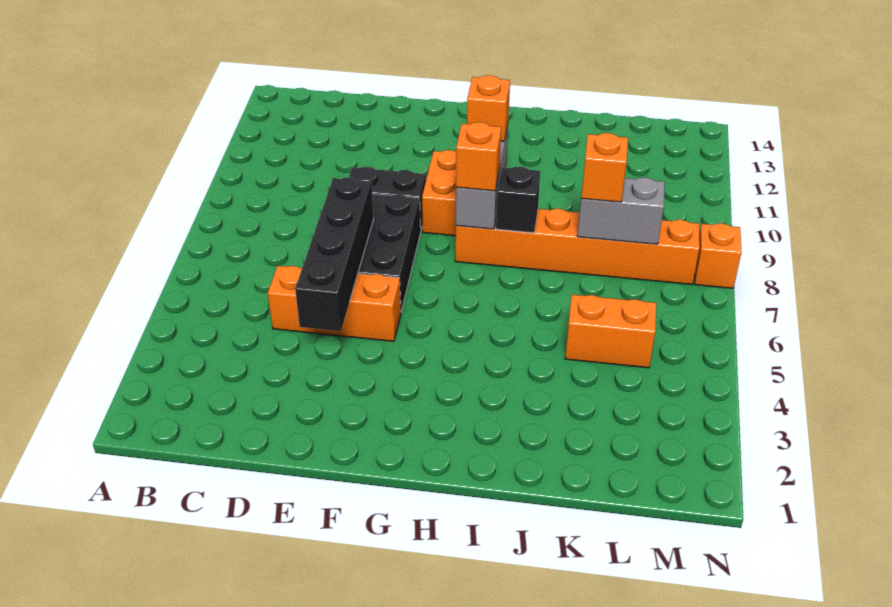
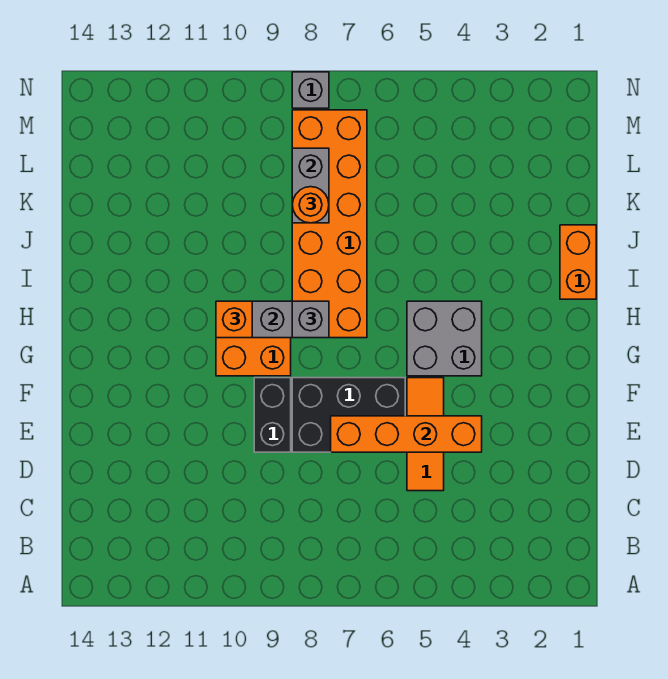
orange 1x3 brick [268,266,401,341] -> orange 1x3 tile [407,378,444,491]
black 1x4 brick [295,177,374,331] -> orange 1x4 brick [331,416,482,452]
none -> grey 2x2 brick [407,301,482,376]
orange 1x6 brick [455,209,700,284] -> orange 2x6 brick [292,110,367,338]
orange 1x1 brick [456,122,501,191] -> grey 1x1 brick [292,301,329,338]
black 1x1 brick [496,166,540,233] -> none
orange 1x2 brick [565,295,656,368] -> orange 1x2 brick moved to [560,225,596,299]
orange 1x1 brick [581,133,628,202] -> orange 1x1 round brick [292,187,329,223]
orange 1x1 brick [695,223,742,288] -> grey 1x1 brick [292,72,329,108]

